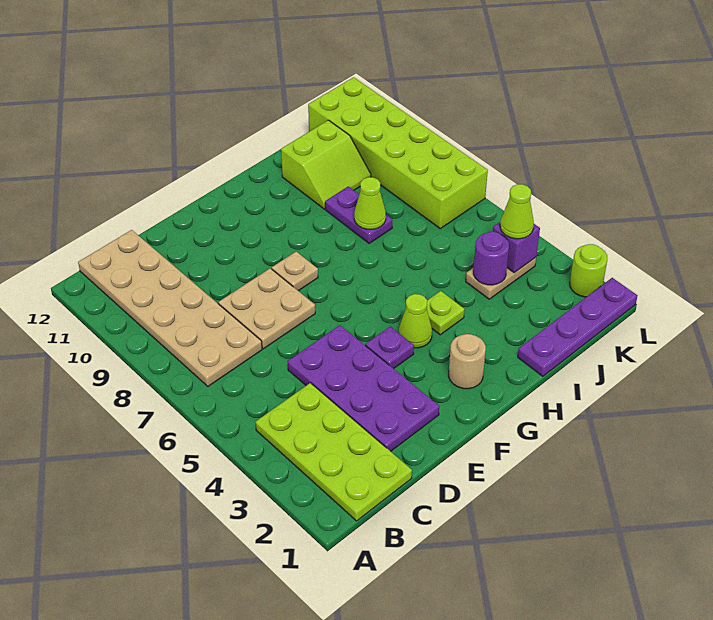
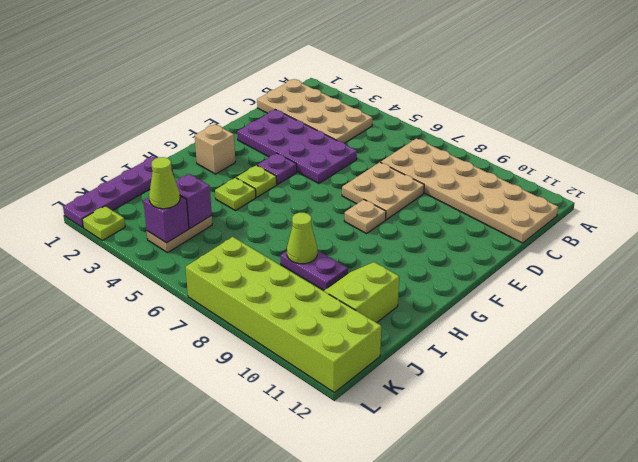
lime 2x4 plate [256,383,412,521] -> tan 2x4 plate [257,79,372,143]
tan 1x1 round brick [449,334,486,389] -> tan 1x1 brick [195,124,235,174]
lime 1x1 cone [399,294,432,348] -> lime 1x1 plate [236,165,277,197]
purple 1x1 round brick [473,232,509,285] -> purple 1x1 brick [176,174,212,228]
lime 1x1 round brick [570,244,607,297] -> lime 1x1 plate [82,206,125,240]

